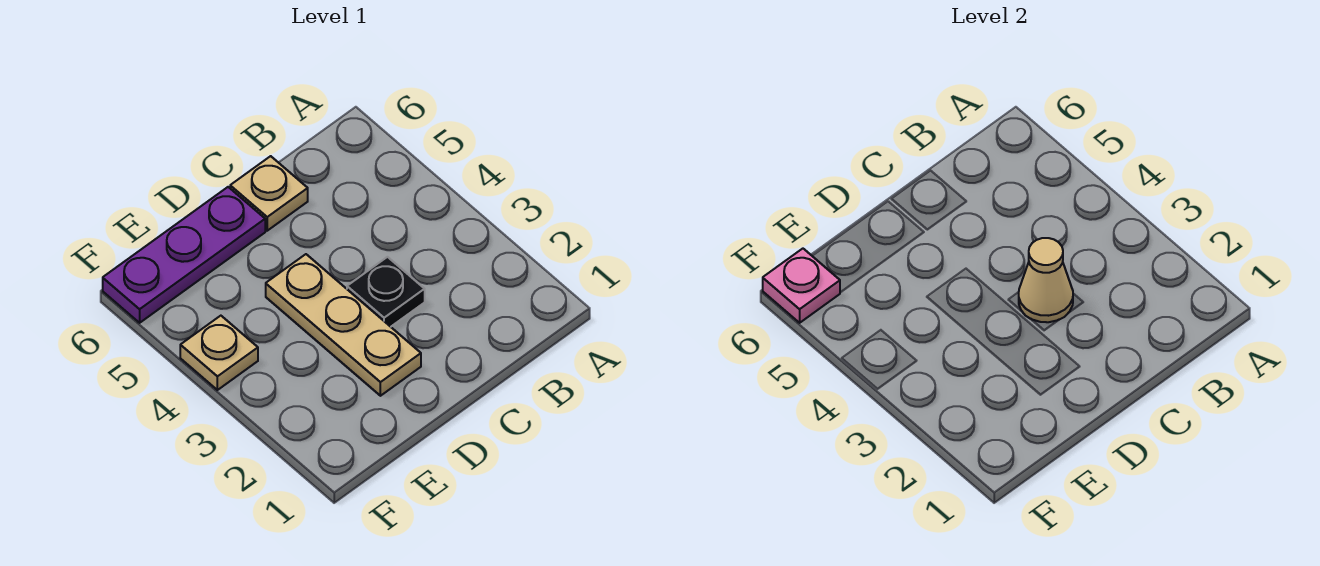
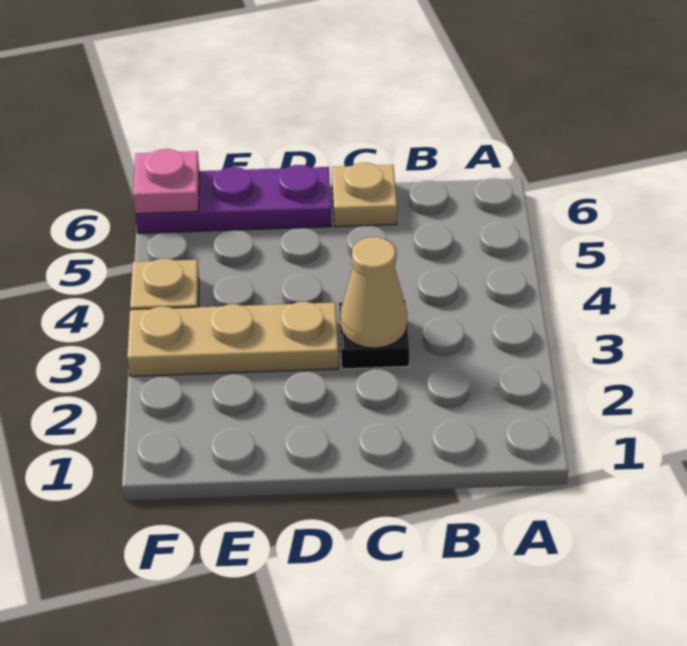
tan 1x3 plate [266,254,421,396] -> tan 1x3 plate turned to [127,302,339,376]

